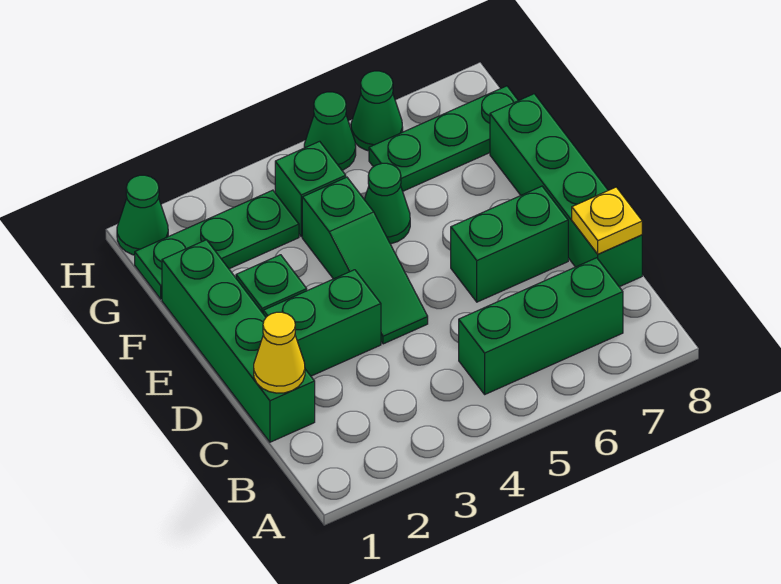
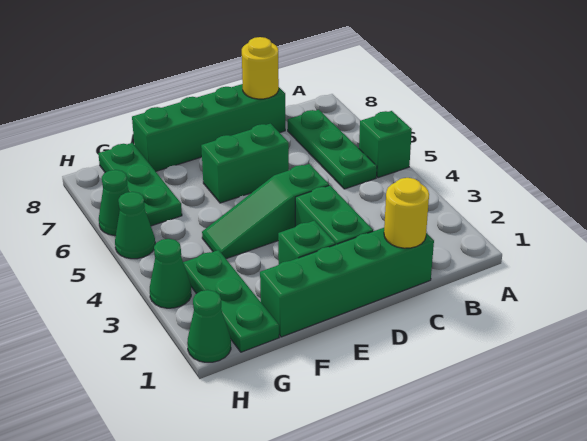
green 1x3 brick [459,258,623,394] -> green 1x3 plate [288,110,377,189]
yellow 1x1 cone [254,312,305,393] -> yellow 1x1 round brick [384,178,429,248]
yellow 1x1 plate [572,187,642,254] -> yellow 1x1 round brick [242,37,279,99]
green 1x3 slope [302,177,428,344] -> green 1x3 slope turned to [202,164,329,259]
green 1x2 brick [451,186,568,302] -> green 1x2 brick turned to [201,124,289,203]
green 1x1 cone [364,163,410,244] -> green 1x1 cone moved to [150,239,191,308]
green 1x1 brick [275,141,346,236] -> green 1x1 brick moved to [359,111,412,178]

